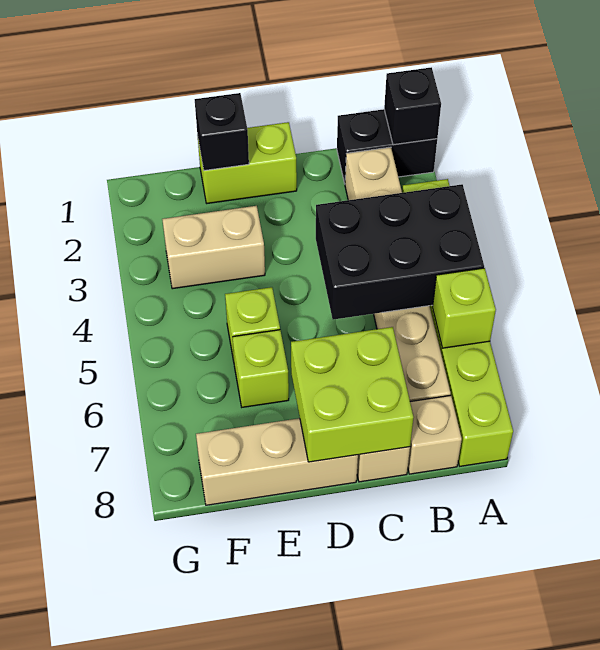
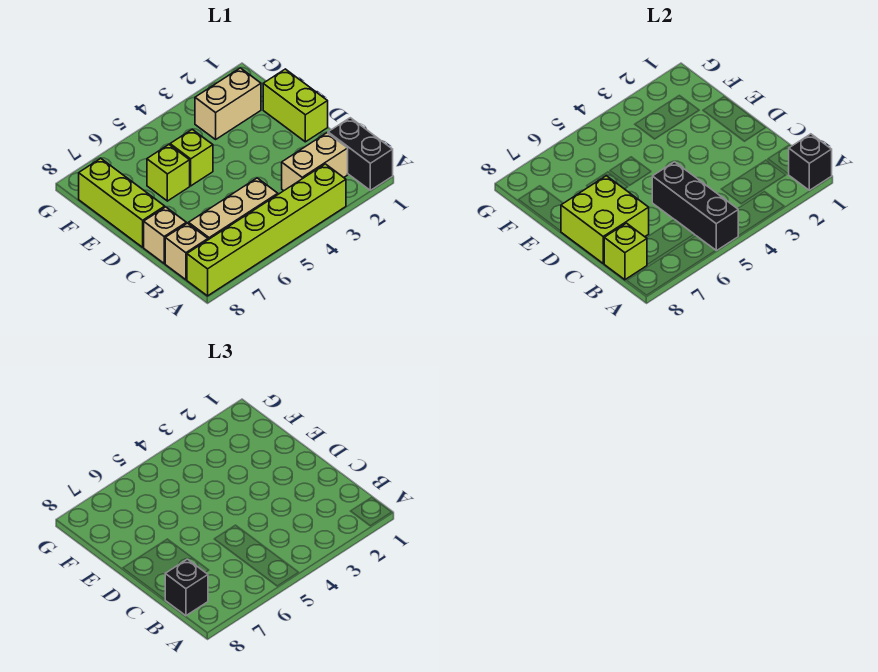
black 2x3 brick [316,184,484,320] -> black 1x3 brick [652,162,738,251]
lime 1x1 brick [432,268,496,348] -> lime 1x1 brick moved to [604,223,647,280]
tan 1x3 brick [196,418,358,505] -> lime 1x3 brick [79,158,165,247]
black 1x1 brick [195,93,249,171] -> black 1x1 brick moved to [165,559,208,616]
tan 1x2 brick [162,206,265,289] -> tan 1x2 brick turned to [195,68,261,139]

